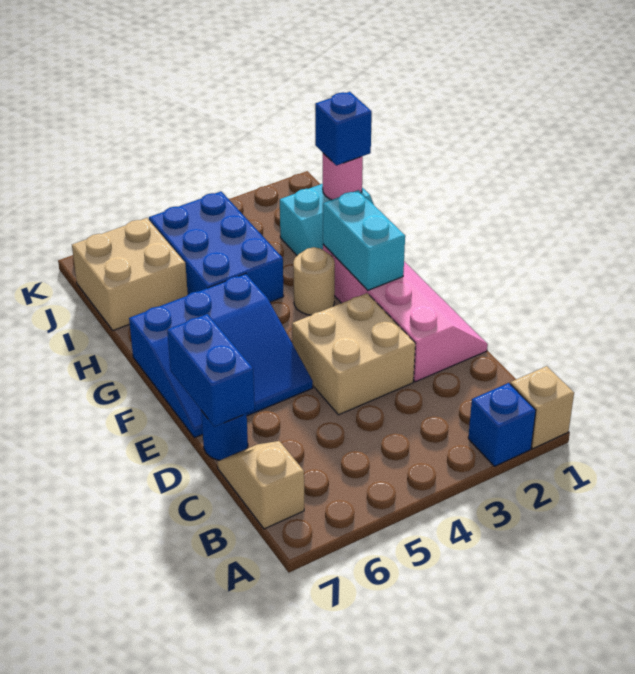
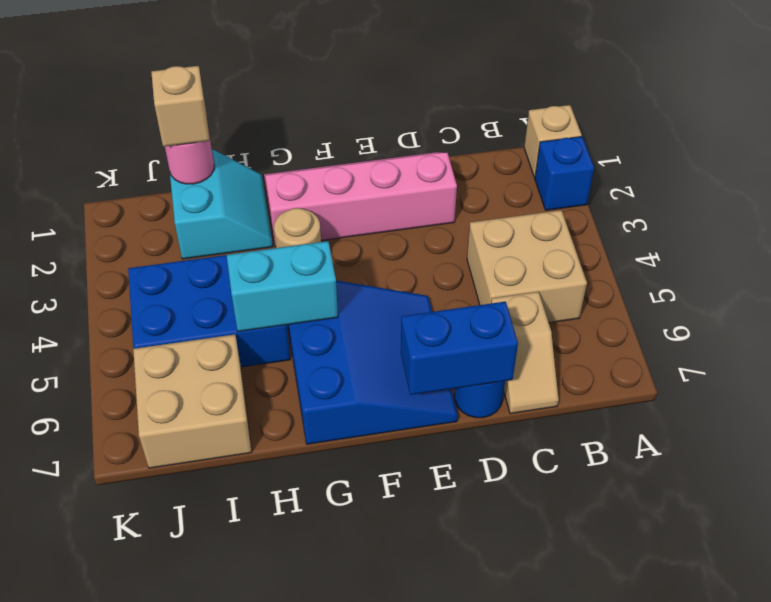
tan 1x2 slope [218,441,304,529] -> tan 1x2 slope turned to [491,292,559,414]
tan 2x2 brick [292,293,415,415] -> tan 2x2 brick moved to [467,210,587,323]
cyan 1x2 brick [323,190,405,290] -> cyan 1x2 brick moved to [227,241,338,332]
blue 1x1 brick [315,92,372,165] -> tan 1x1 brick [151,66,210,147]

